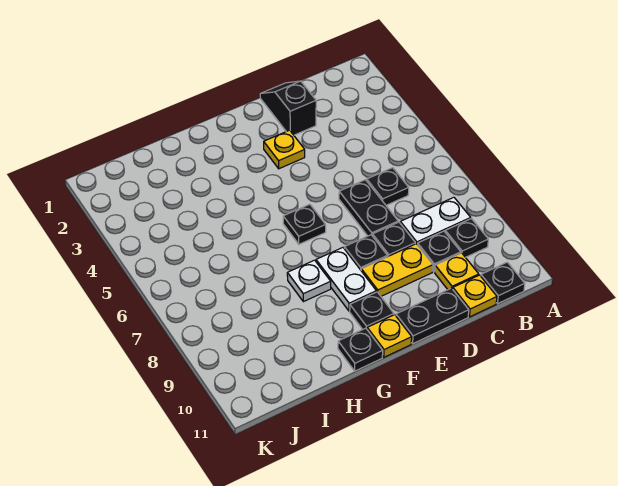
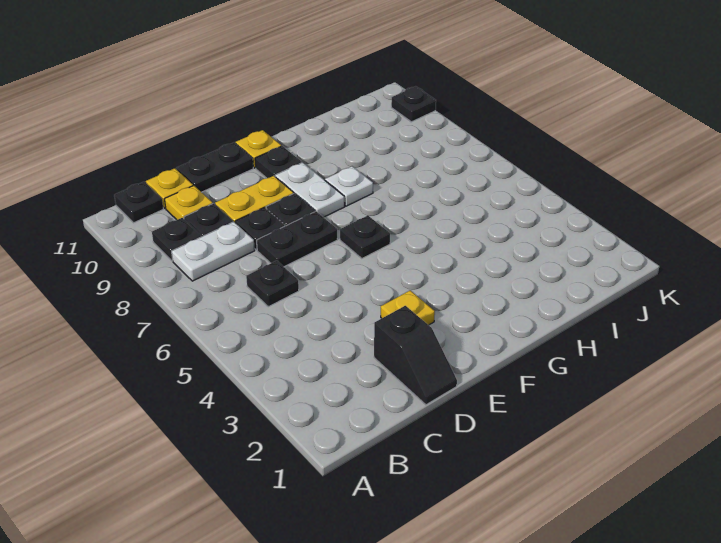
black 1x2 plate [339,180,398,236] -> black 1x2 plate turned to [257,211,338,267]
black 1x1 plate [338,328,383,371] -> black 1x1 plate moved to [391,86,436,122]

